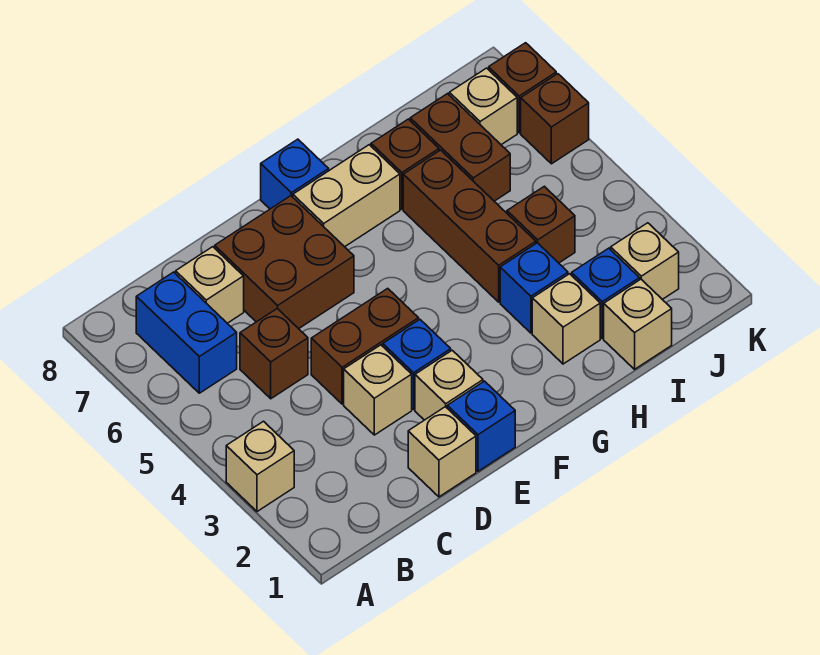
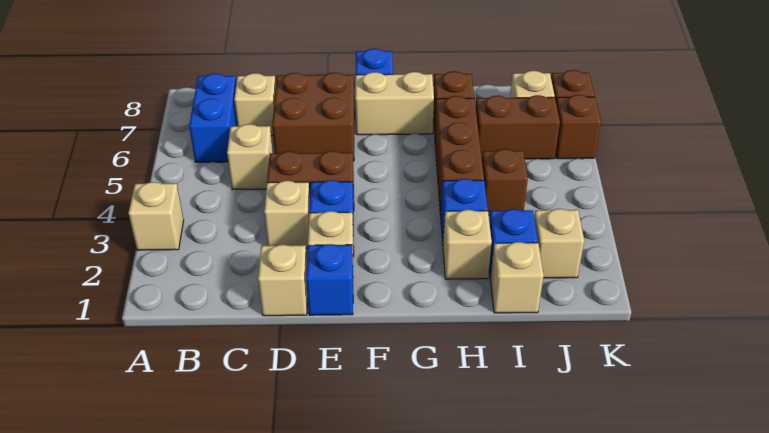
brown 1x1 brick [240,309,308,399] -> tan 1x1 brick [227,124,273,190]
brown 1x2 brick [410,94,510,201] -> brown 1x2 brick turned to [476,95,560,159]

